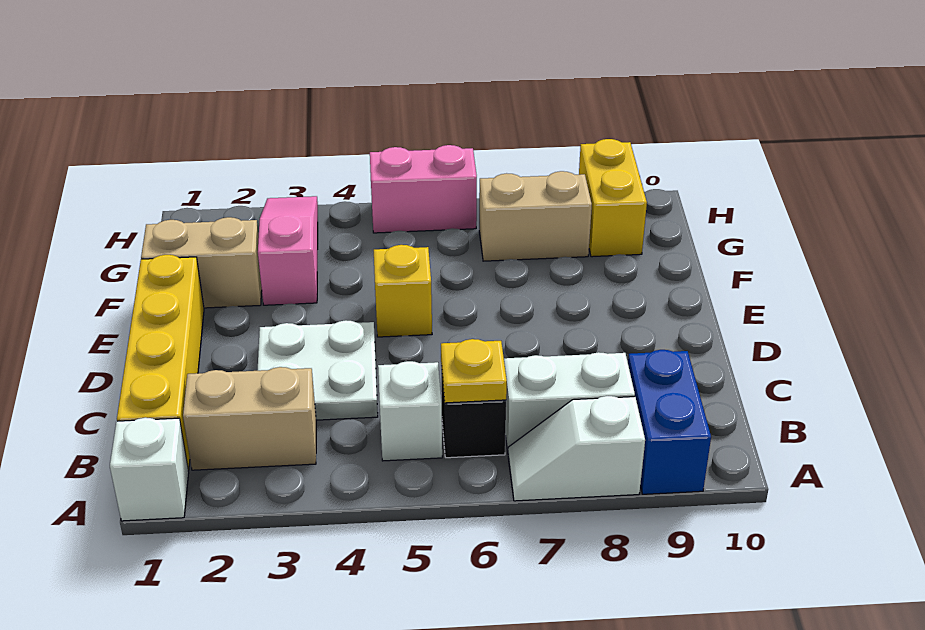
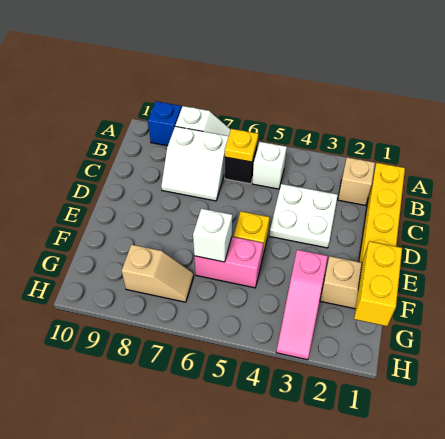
white 1x1 brick [110,418,189,521] -> white 1x1 brick moved to [193,209,232,262]
blue 1x2 brick [628,350,711,494] -> blue 1x1 brick [148,101,182,146]
tan 1x2 brick [183,367,316,470] -> tan 1x1 brick [338,157,375,205]
tan 1x2 brick [479,171,592,261] -> tan 1x2 slope [122,245,194,302]
yellow 1x2 brick [579,139,647,257] -> yellow 1x2 brick moved to [354,241,402,326]
pink 1x2 brick [370,145,477,233] -> pink 1x2 brick moved to [194,237,263,288]

